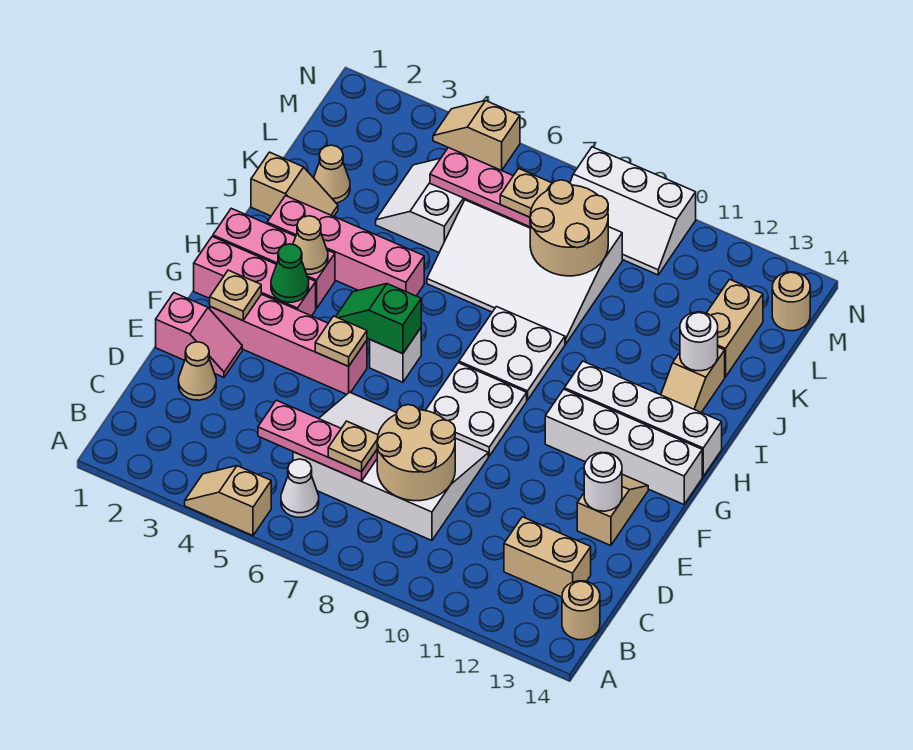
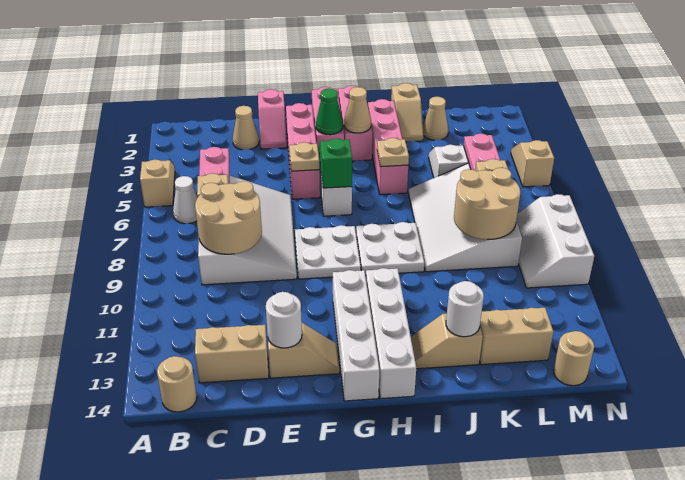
tan 1x2 brick [504,517,591,597] -> tan 1x2 brick turned to [195,325,269,383]
tan 1x1 plate [210,270,261,321] -> tan 1x1 plate moved to [377,138,409,167]

